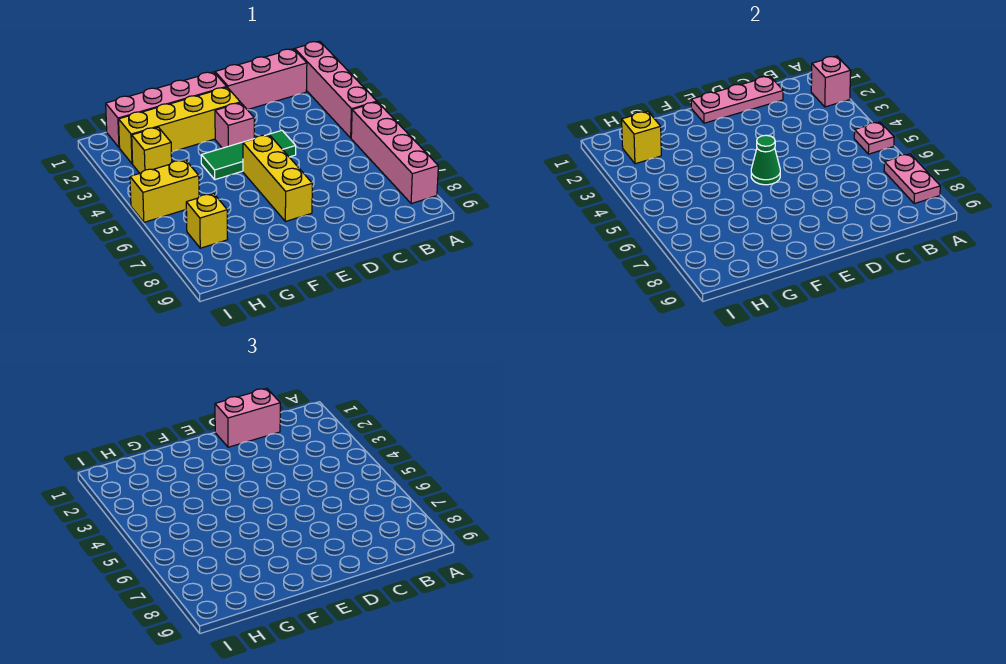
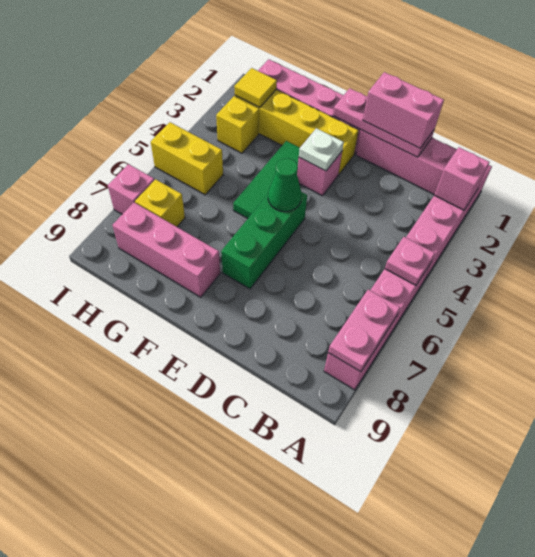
green 1x3 tile [201,130,296,180] -> green 1x3 tile turned to [233,141,300,218]
none -> white 1x1 plate [299,128,344,171]
yellow 1x3 brick [243,135,312,222] -> green 1x3 brick [221,192,307,289]
none -> pink 1x3 brick [113,203,220,297]
yellow 1x1 brick [622,111,661,164] -> yellow 1x1 tile [234,68,277,108]
none -> pink 1x1 brick [108,164,154,214]

